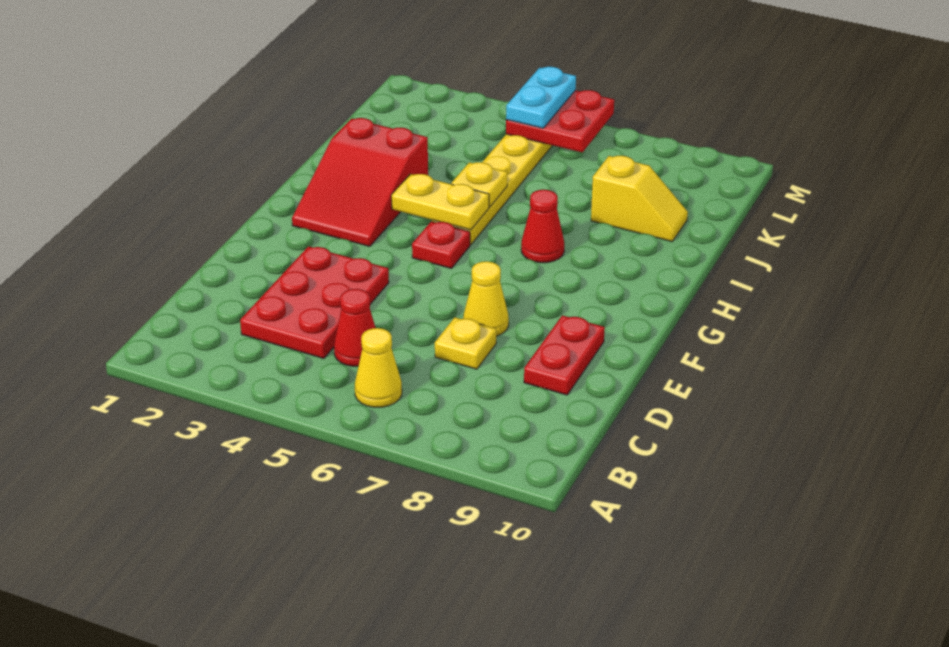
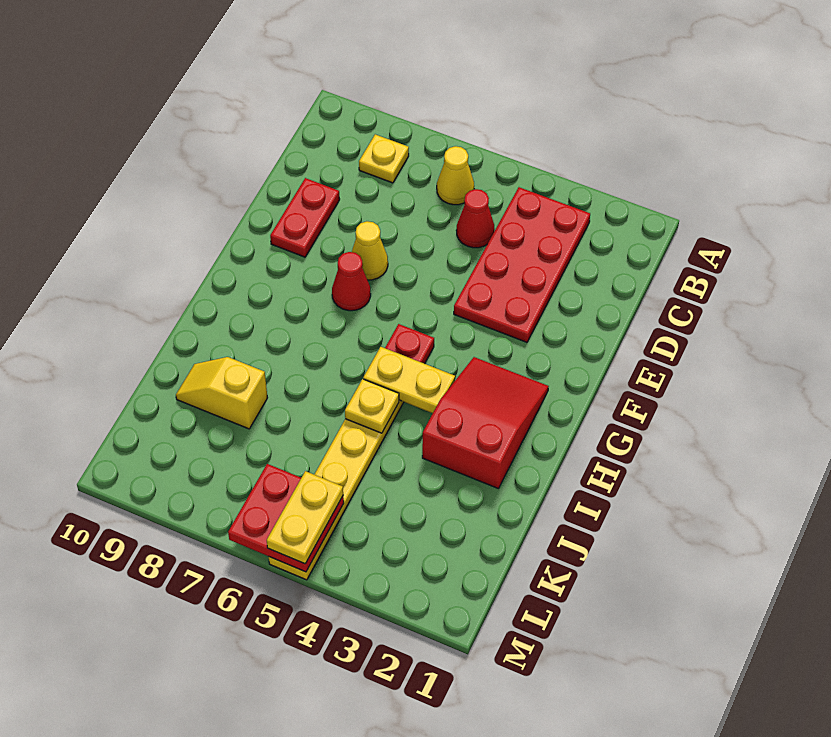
red 2x3 plate [240,246,389,359] -> red 2x4 plate [454,187,590,342]
yellow 1x1 plate [435,317,496,369] -> yellow 1x1 plate moved to [359,134,409,183]
red 1x1 cone [521,190,564,263] -> red 1x1 cone moved to [332,252,371,311]
cyan 1x2 plate [506,67,576,128] -> yellow 1x2 plate [267,471,343,564]

